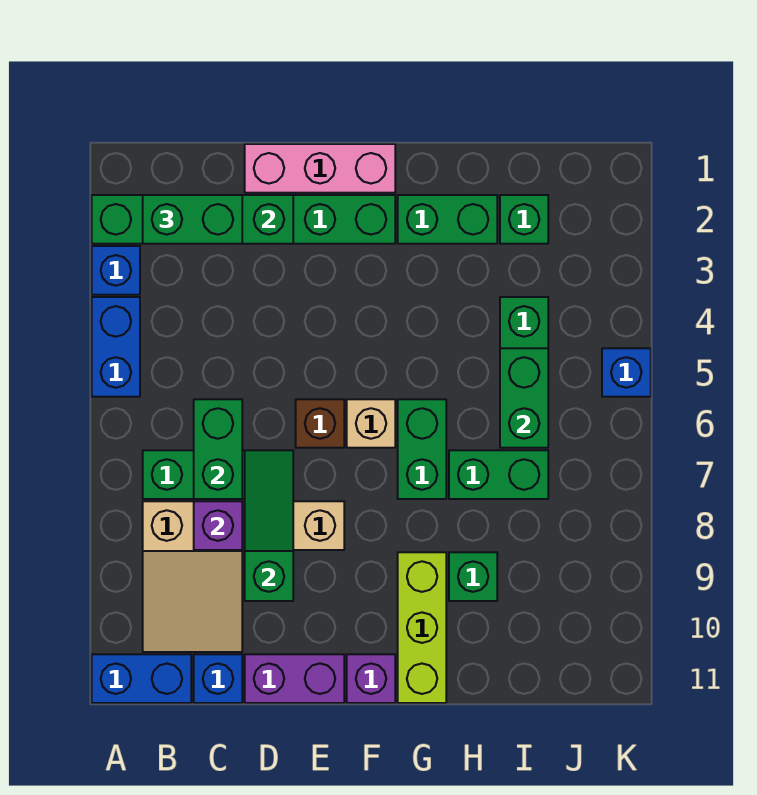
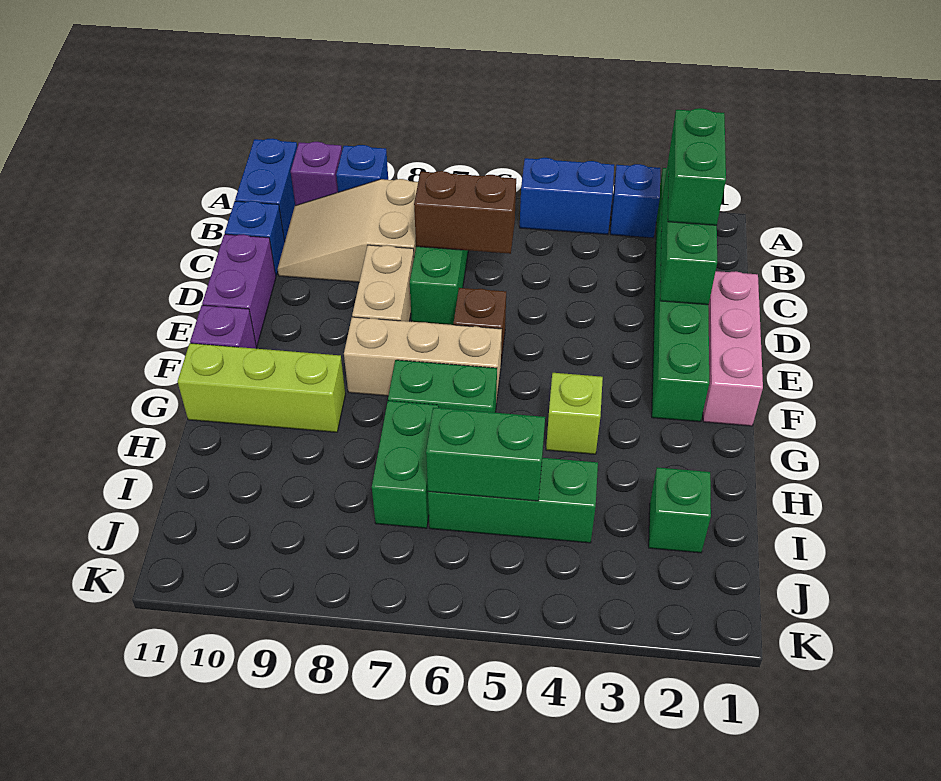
green 1x2 brick [194,399,242,499] -> brown 1x2 brick [414,171,516,254]
purple 1x1 brick [194,501,242,550] -> purple 1x1 brick moved to [291,142,342,205]
green 1x3 slope [245,450,293,601] -> none
tan 1x1 brick [347,399,395,448] -> tan 1x3 brick [344,317,502,404]
green 1x2 brick [398,195,497,244] -> none
none -> lime 1x1 brick [546,373,603,454]
green 1x1 brick [449,552,497,601] -> none
blue 1x1 brick [602,348,651,397] -> blue 1x1 brick moved to [336,145,388,192]

